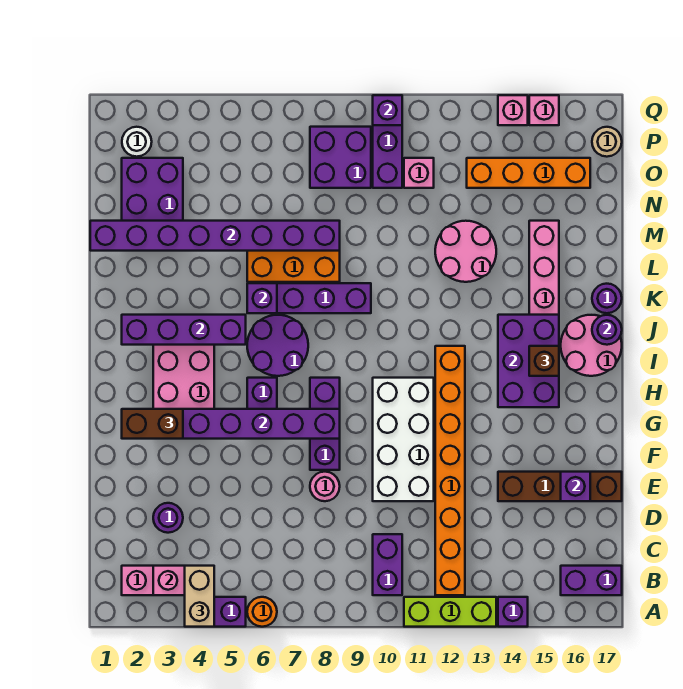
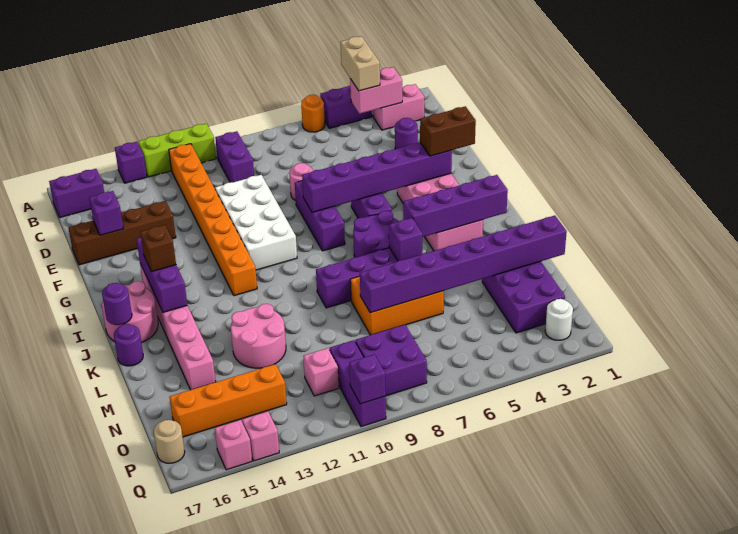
purple 2x3 brick [498,315,559,407] -> purple 1x3 brick [136,238,187,312]

